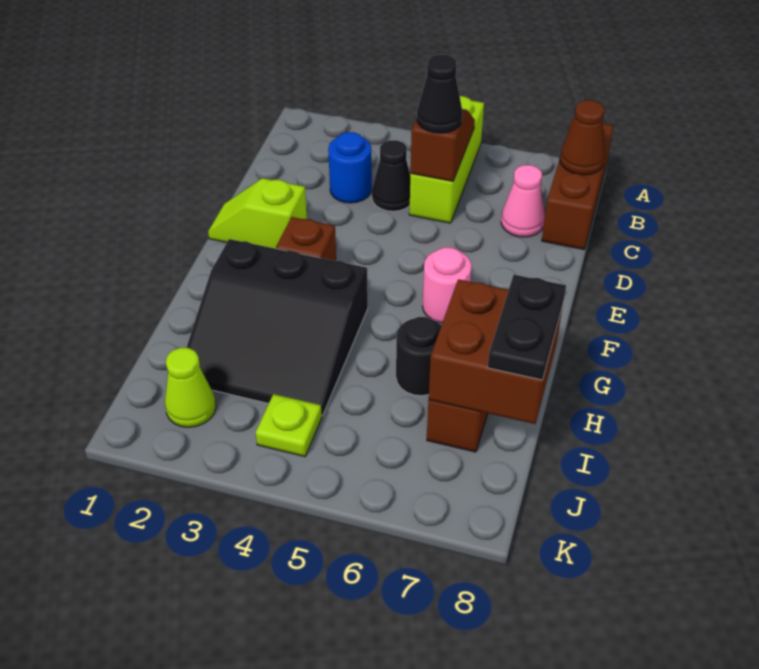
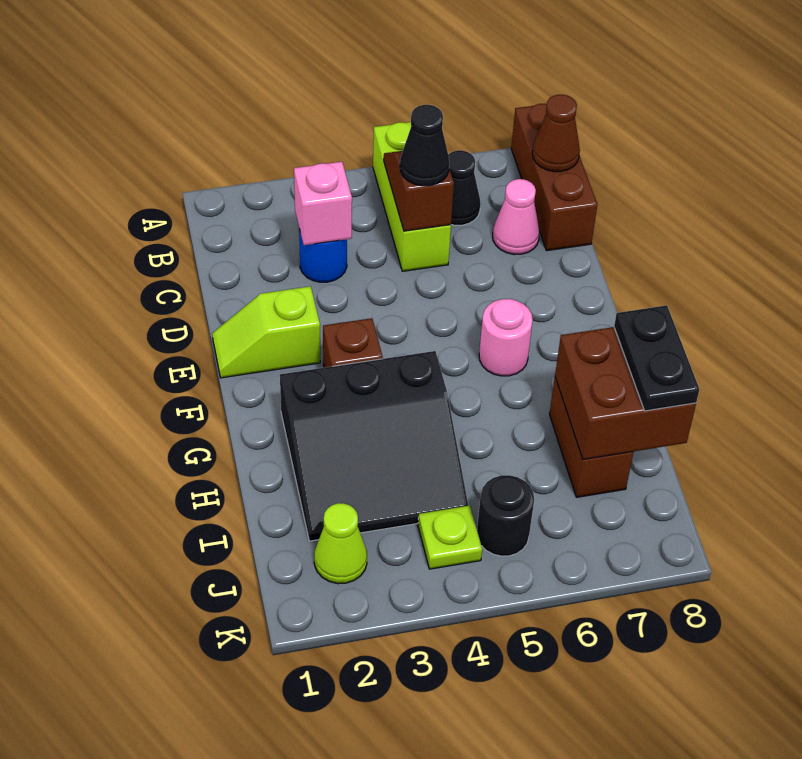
none -> pink 1x1 brick [294,162,352,245]
black 1x1 cone [372,140,410,211] -> black 1x1 cone moved to [448,150,481,225]
black 1x1 round brick [396,317,441,396] -> black 1x1 round brick moved to [477,475,534,556]

